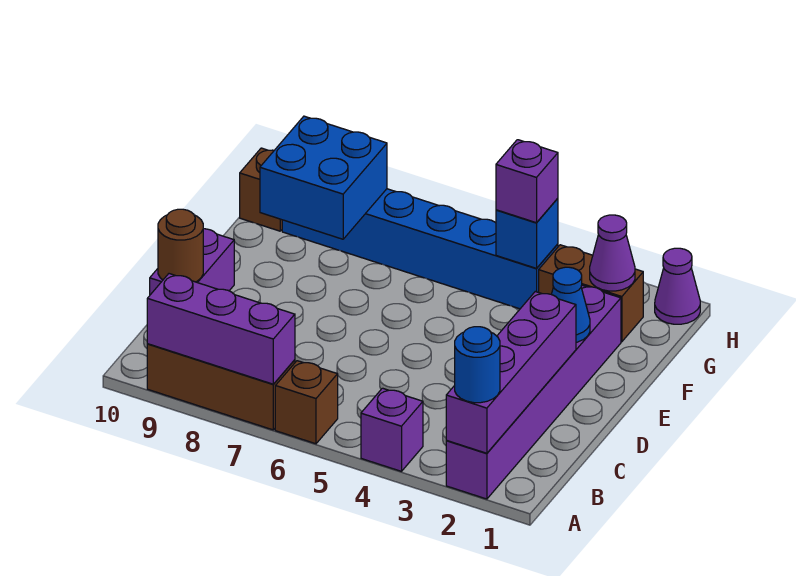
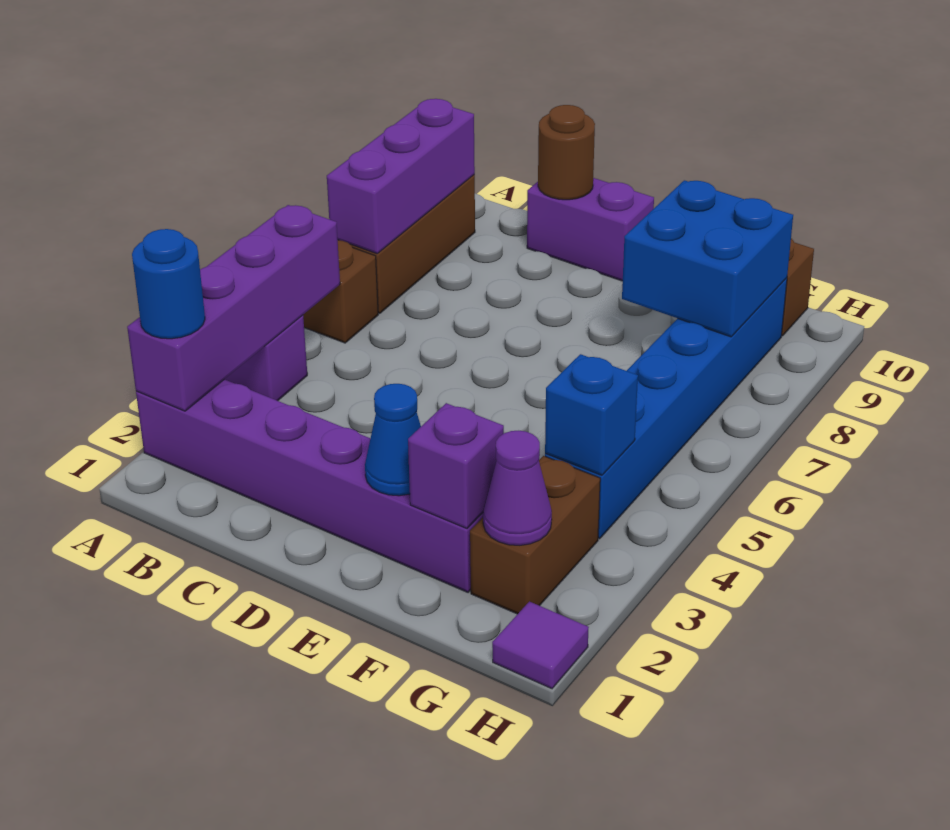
purple 1x4 brick [446,292,576,453] -> purple 1x4 brick turned to [127,205,340,411]
purple 1x1 brick [496,140,558,223] -> purple 1x1 brick moved to [408,403,504,528]
purple 1x1 cone [655,248,700,324] -> purple 1x1 tile [492,601,589,689]

